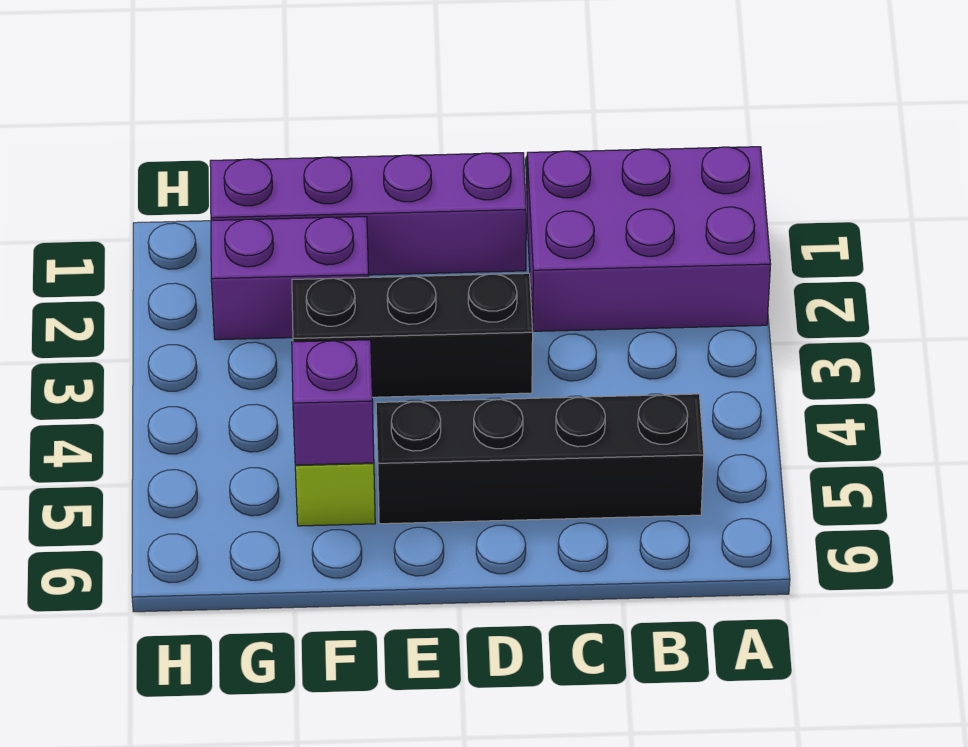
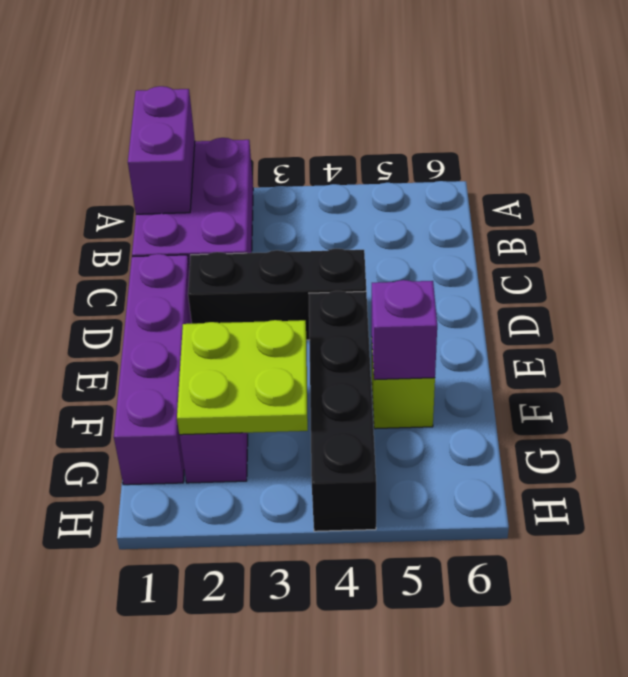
none -> purple 1x2 brick [128,86,195,214]
black 1x4 brick [376,394,704,524] -> black 1x4 brick moved to [309,291,376,531]
black 1x3 brick [292,273,533,397] -> black 1x3 brick turned to [188,249,366,340]
none -> lime 2x2 plate [177,320,308,435]

